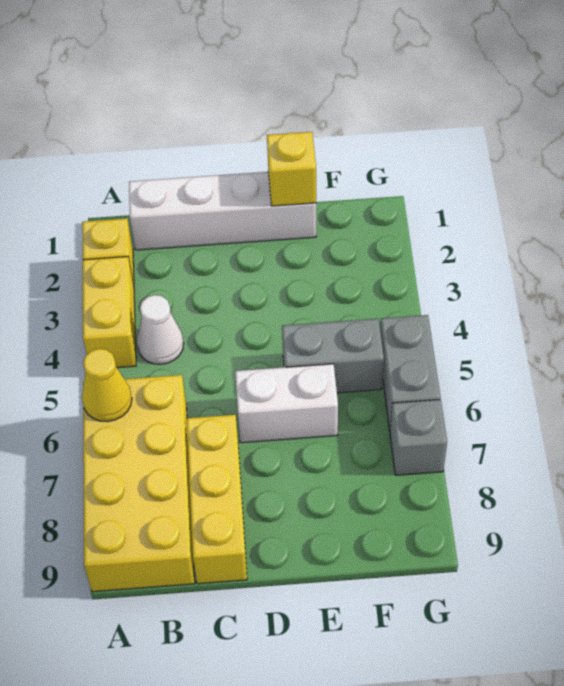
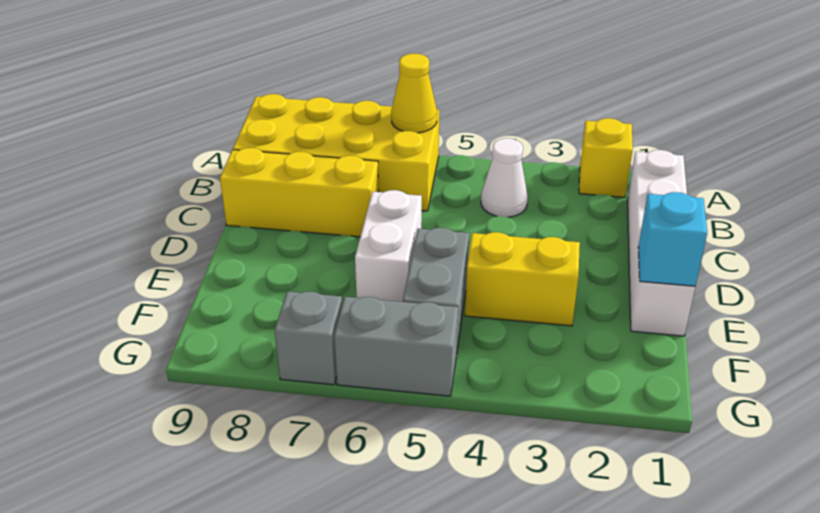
yellow 1x2 brick [83,256,136,368] -> yellow 1x2 brick moved to [465,232,580,326]
yellow 1x1 brick [267,132,316,206] -> cyan 1x1 brick [638,192,707,286]

